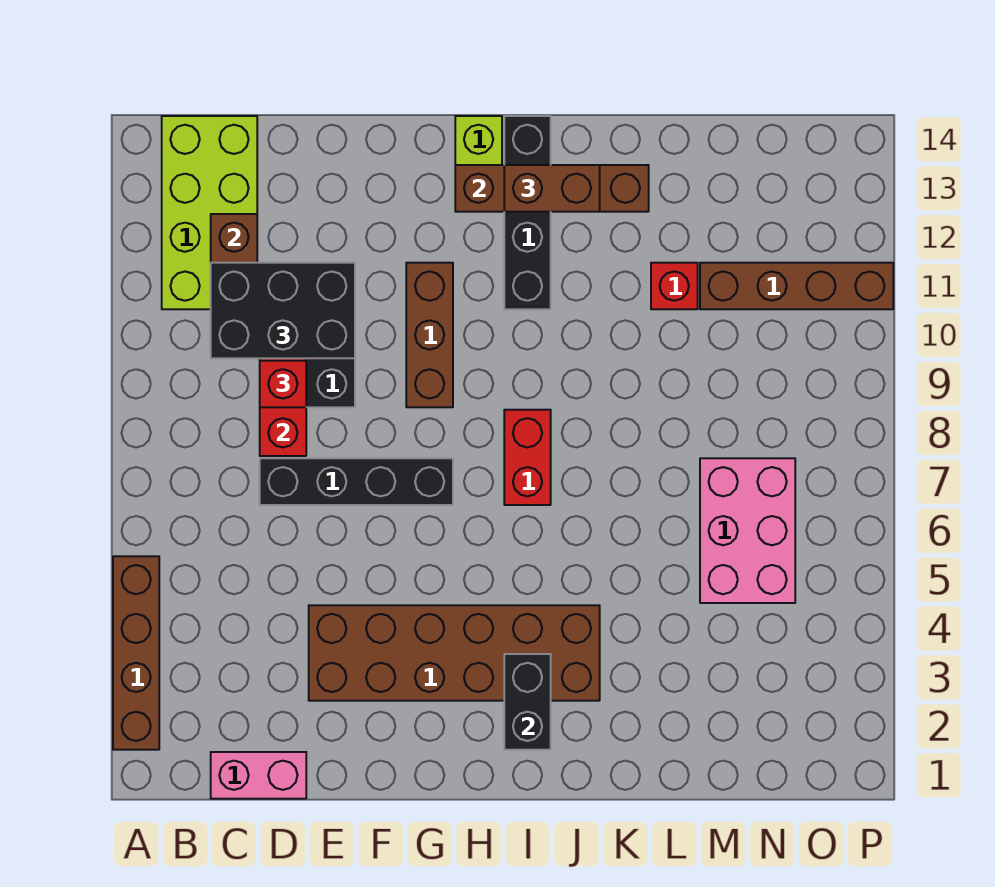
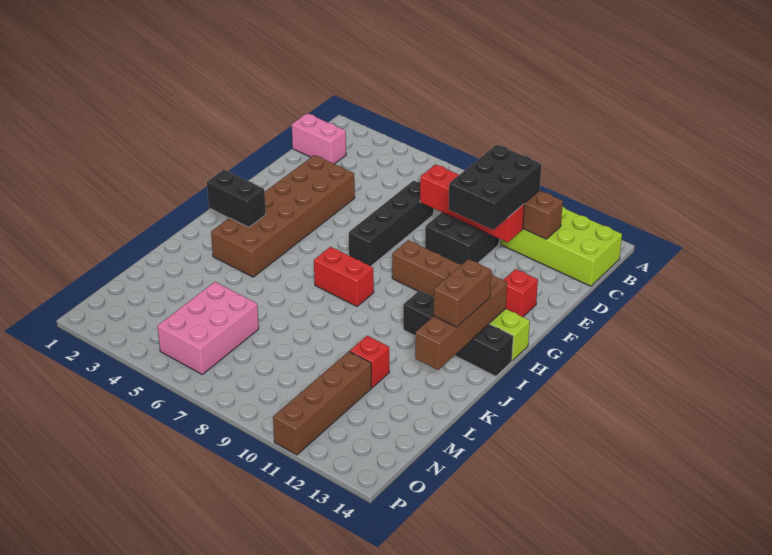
brown 1x4 brick [113,556,159,750] -> none
pink 1x2 brick [211,752,306,799] -> pink 1x2 brick turned to [292,113,346,164]
red 1x1 brick [260,361,306,407] -> red 1x1 brick moved to [504,269,538,317]
pink 2x3 brick [700,458,795,603] -> pink 2x3 brick turned to [158,282,259,374]

